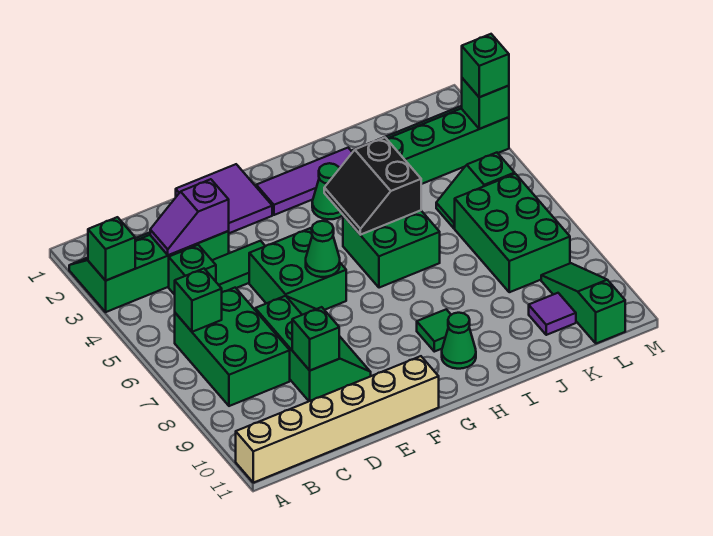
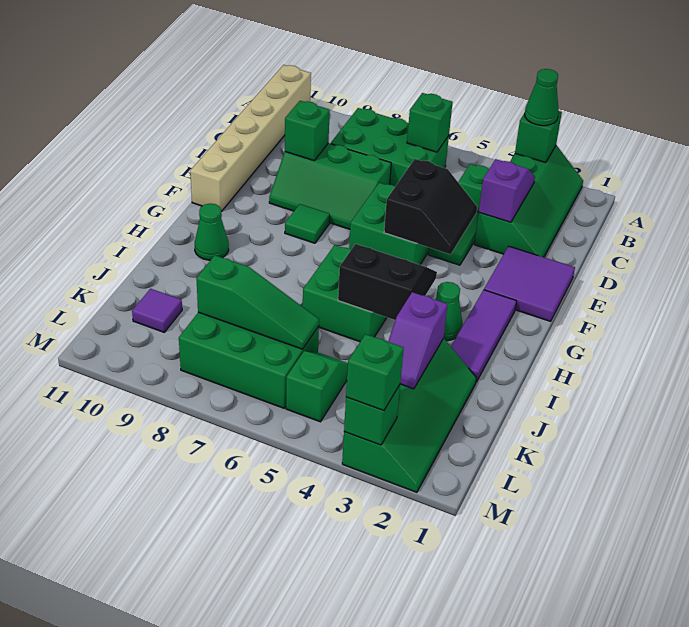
none -> black 2x2 slope [384,159,477,254]
green 1x1 cone [306,221,340,277] -> green 1x1 cone moved to [525,69,559,126]
green 1x1 tile [417,309,451,352] -> green 1x1 tile moved to [285,204,330,243]
none -> purple 1x2 slope [388,292,448,389]
green 1x3 slope [541,263,625,344] -> green 1x3 slope moved to [196,255,319,349]

